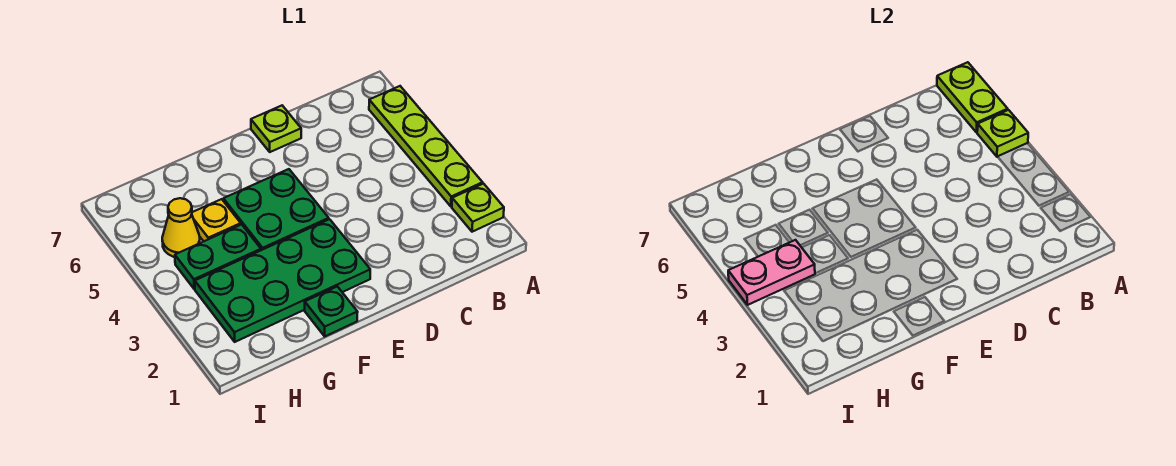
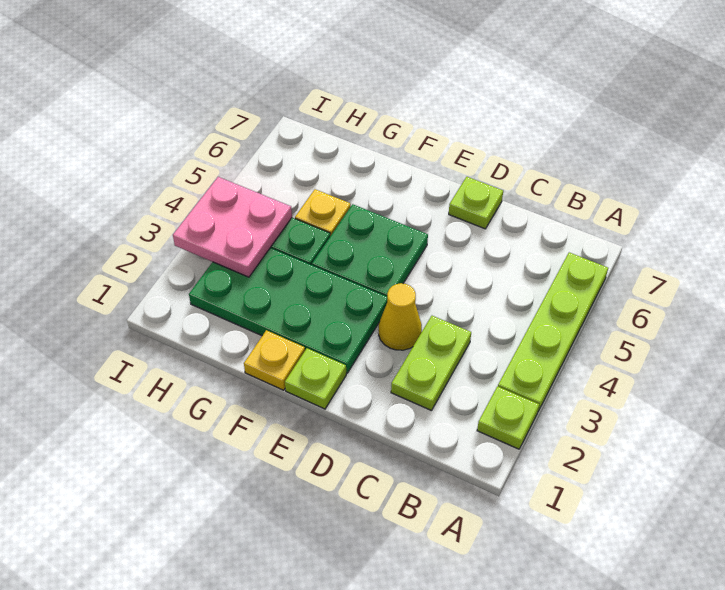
lime 1x1 plate [977,110,1028,157] -> lime 1x1 plate moved to [285,348,346,409]
lime 1x2 plate [937,62,1008,132] -> lime 1x2 plate moved to [391,316,471,411]
green 1x1 plate [305,286,358,336] -> yellow 1x1 plate [244,330,305,390]
pink 1x2 plate [728,240,815,305] -> pink 2x2 plate [173,177,292,277]
yellow 1x1 cone [162,198,200,257] -> yellow 1x1 cone moved to [379,283,422,350]

